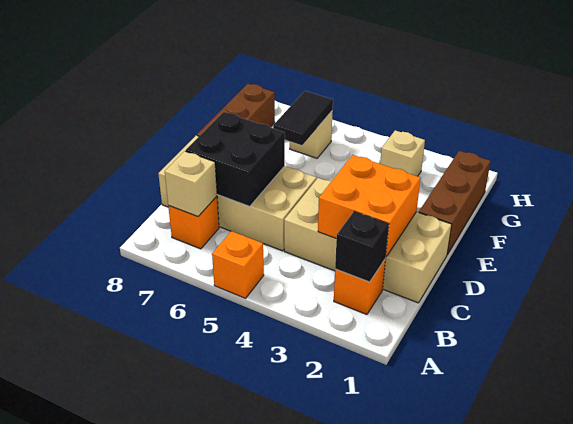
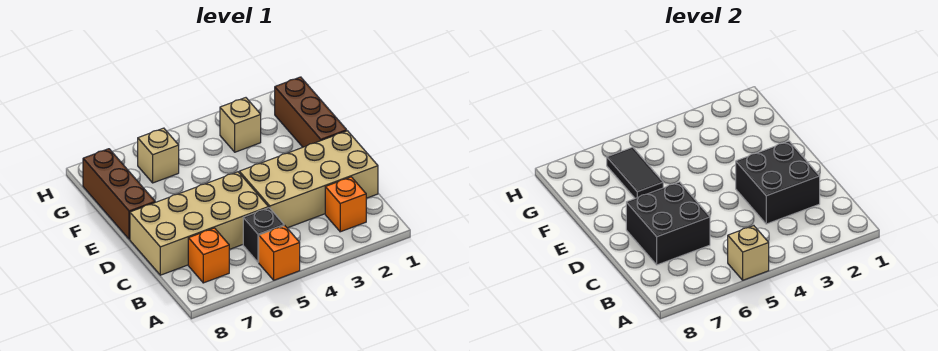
black 1x1 brick [335,212,389,282] -> black 1x1 brick moved to [243,208,284,262]
tan 1x1 brick [165,151,217,216] -> tan 1x1 brick moved to [728,226,769,280]
orange 2x2 brick [318,155,421,257] -> black 2x2 brick [736,141,820,224]

